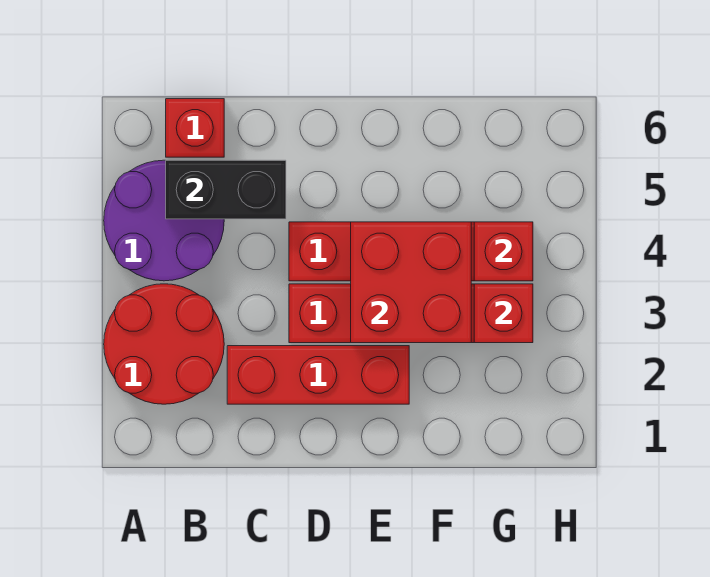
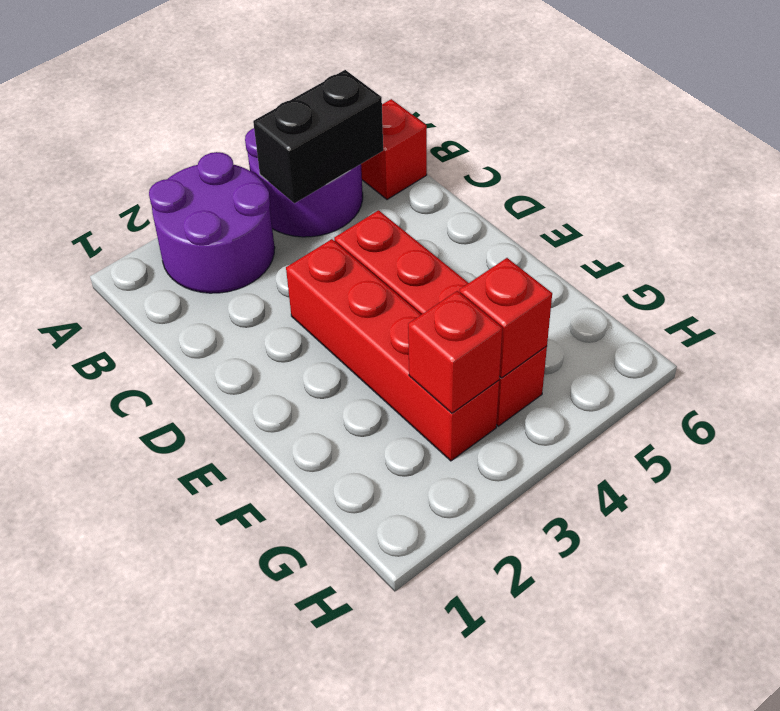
red 2x2 round brick [104,284,224,404] -> purple 2x2 round brick [149,152,275,293]
black 1x2 brick [166,160,286,219] -> black 1x2 brick turned to [253,70,383,203]
red 1x3 brick [227,346,409,404] -> none
red 2x2 brick [351,222,471,343] -> none

